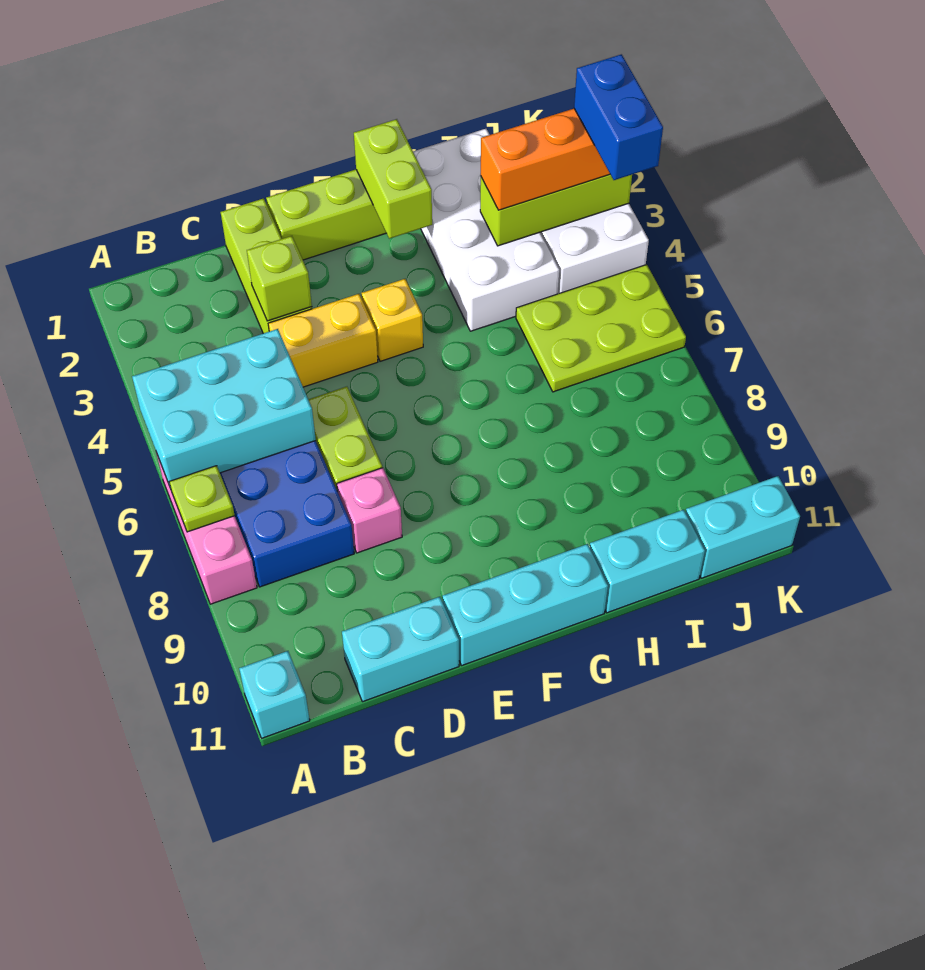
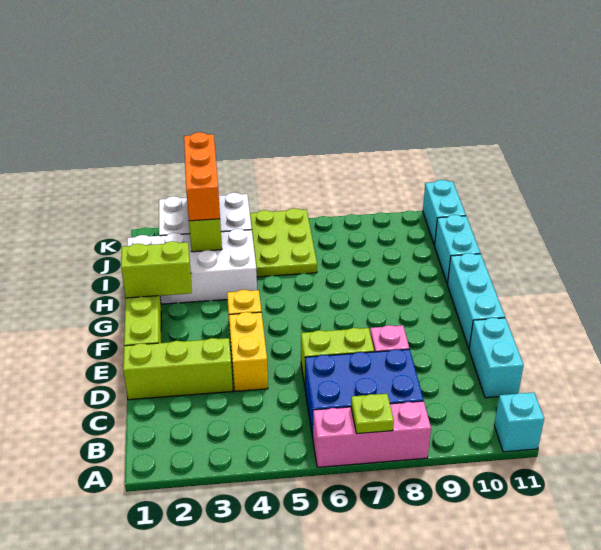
cyan 2x3 brick [132,329,316,488] -> none
lime 1x1 brick [247,236,312,321] -> none
blue 1x2 brick [574,54,663,180] -> none

